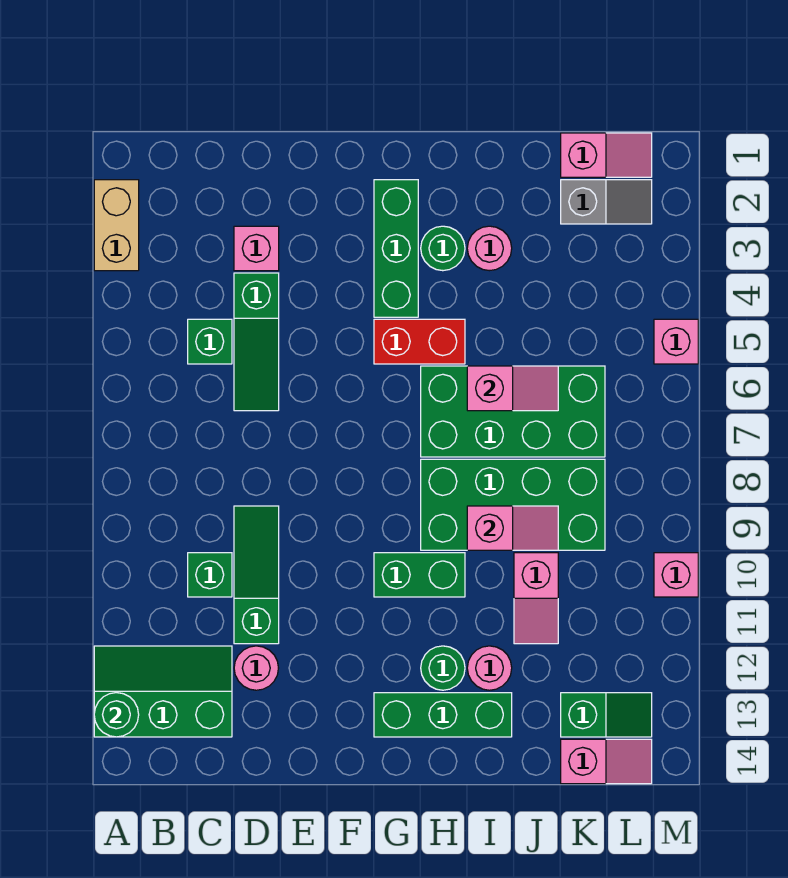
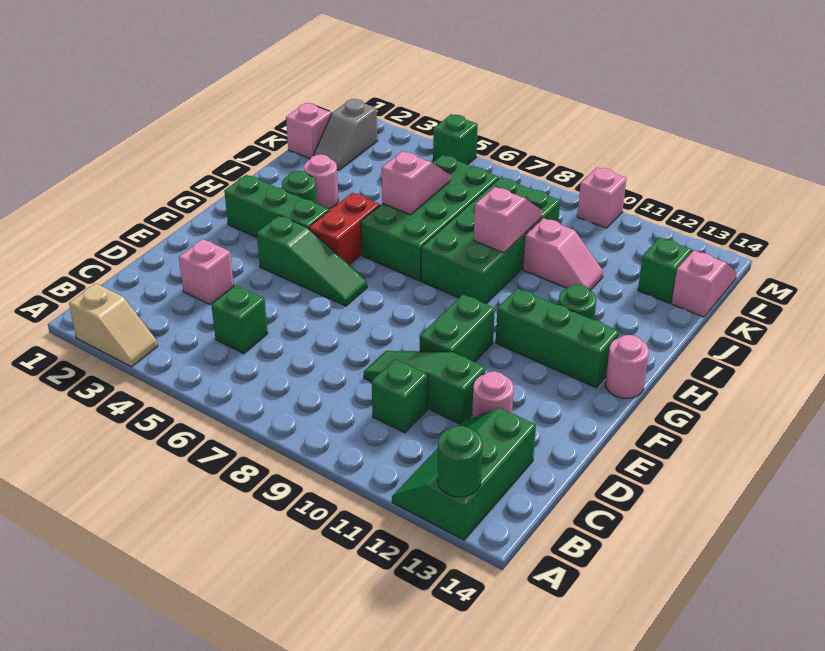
tan 1x2 brick [94,180,139,271] -> tan 1x2 slope [69,283,158,367]
green 1x3 slope [234,273,279,411] -> green 1x3 slope moved to [257,215,367,306]
green 1x2 brick [374,553,465,597] -> green 1x2 brick moved to [420,294,495,362]
green 1x3 brick [374,693,512,737] -> green 1x3 brick turned to [496,288,619,388]
pink 1x1 round brick [467,646,512,690] -> pink 1x1 round brick moved to [605,335,649,398]
grey 1x2 slope [561,180,652,224] -> grey 1x2 slope turned to [314,99,377,170]
pink 1x1 brick [654,319,698,364] -> green 1x1 brick [433,114,478,165]

